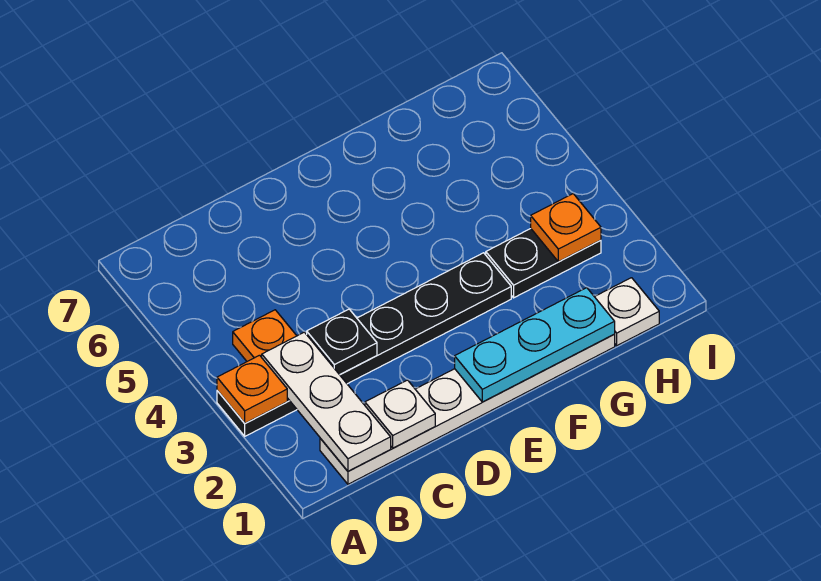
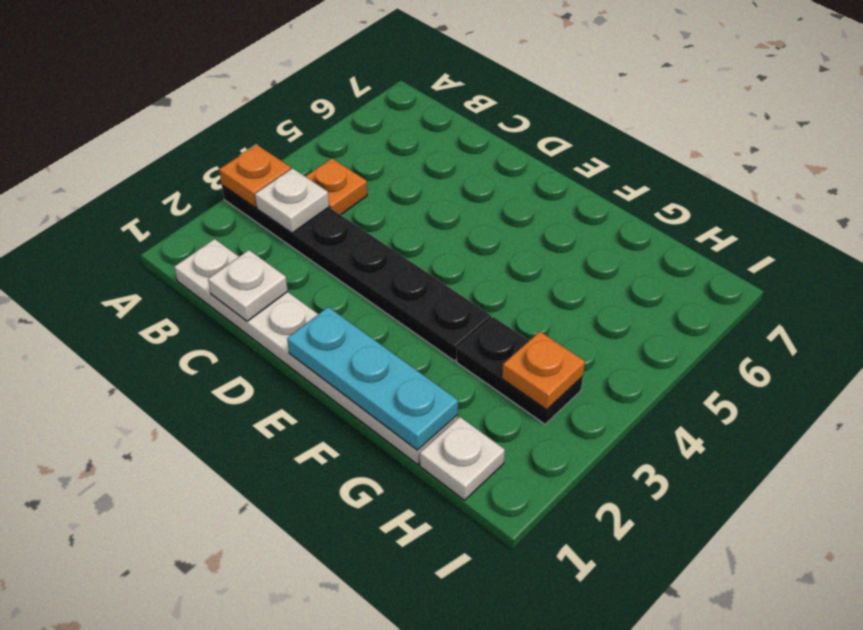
white 1x3 plate [262,332,391,471] -> white 1x1 plate [255,168,329,233]
black 1x1 plate [307,309,377,375] -> none

